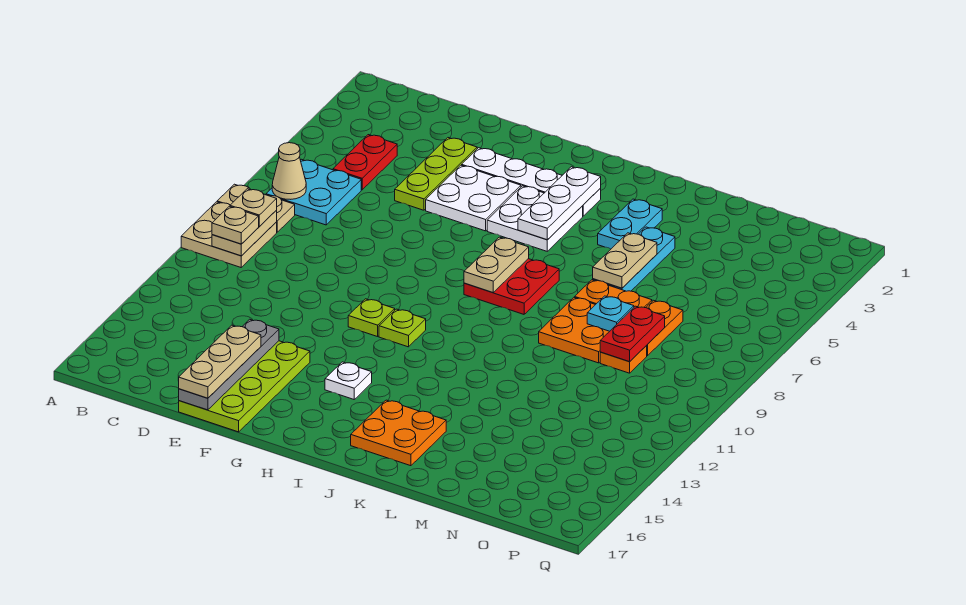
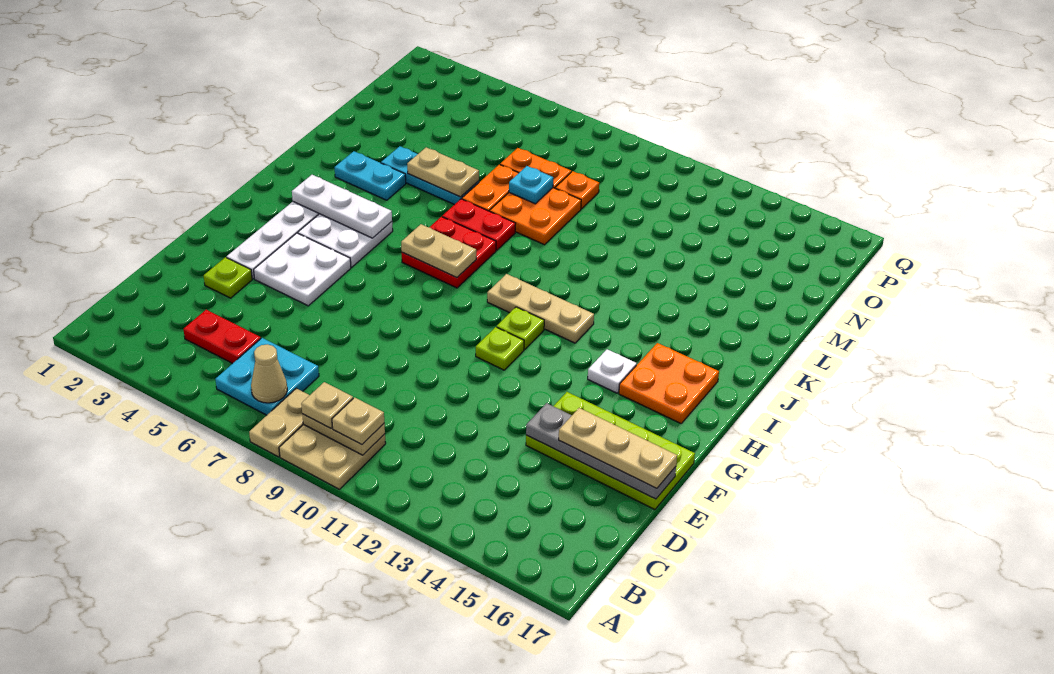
lime 1x3 plate [395,138,477,210] -> lime 1x1 plate [204,257,252,298]
none -> tan 1x3 plate [487,274,594,343]
orange 2x2 plate [351,400,446,466] -> orange 2x2 plate moved to [619,343,719,423]
red 1x2 plate [600,306,665,362] -> red 1x2 plate moved to [442,199,516,250]

